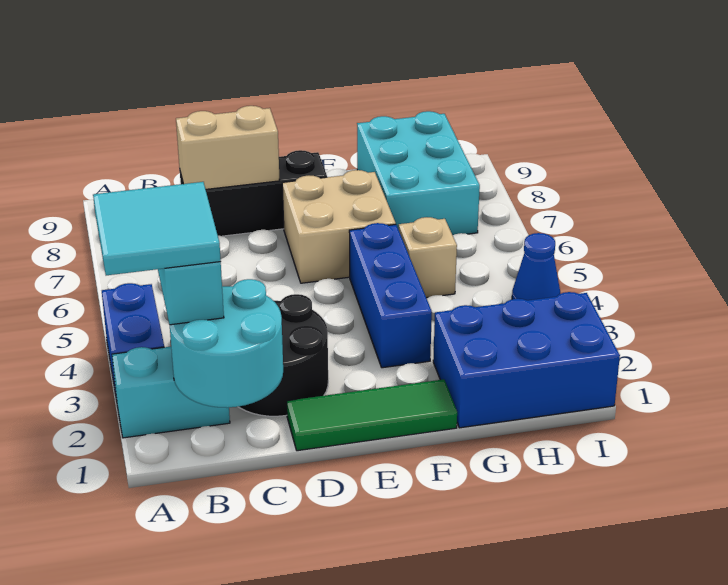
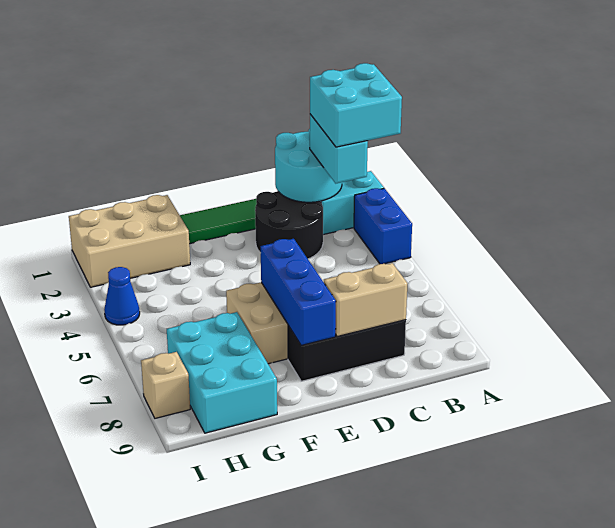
cyan 2x2 tile [93,182,221,275] -> cyan 2x2 brick [310,63,402,147]
blue 1x3 brick [349,223,432,368] -> blue 1x3 brick moved to [261,239,336,346]
blue 2x3 brick [433,292,620,428] -> tan 2x3 brick [69,195,190,287]
tan 1x1 brick [399,217,457,298] -> tan 1x1 brick moved to [141,352,190,418]

